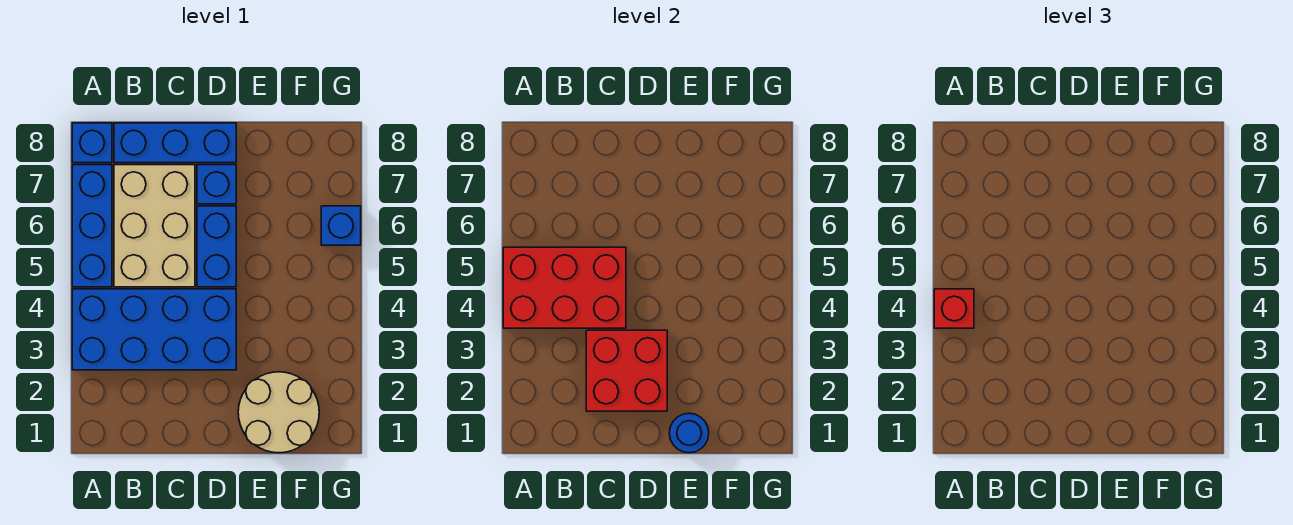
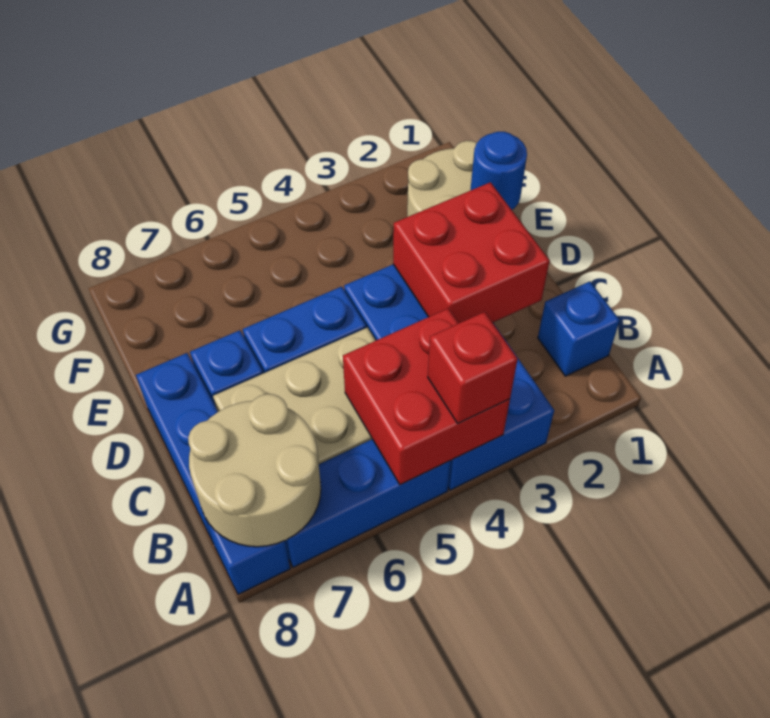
red 2x3 brick [503,247,626,328] -> red 2x2 brick [343,308,510,485]
none -> tan 2x2 round brick [188,394,321,547]
blue 1x1 brick [321,206,361,245] -> blue 1x1 brick moved to [538,282,620,376]

